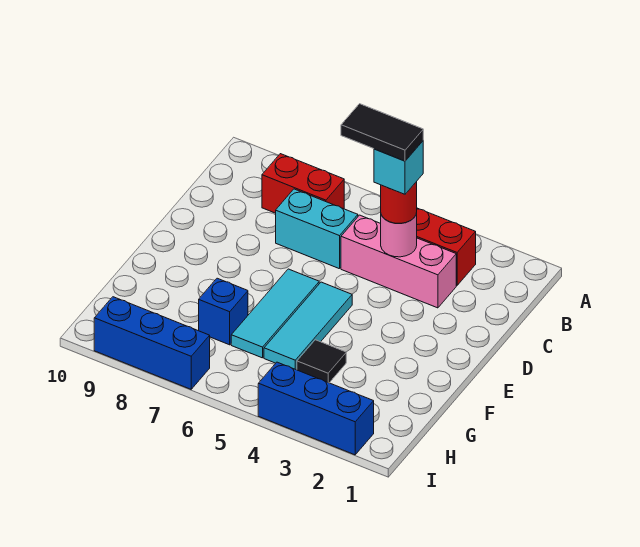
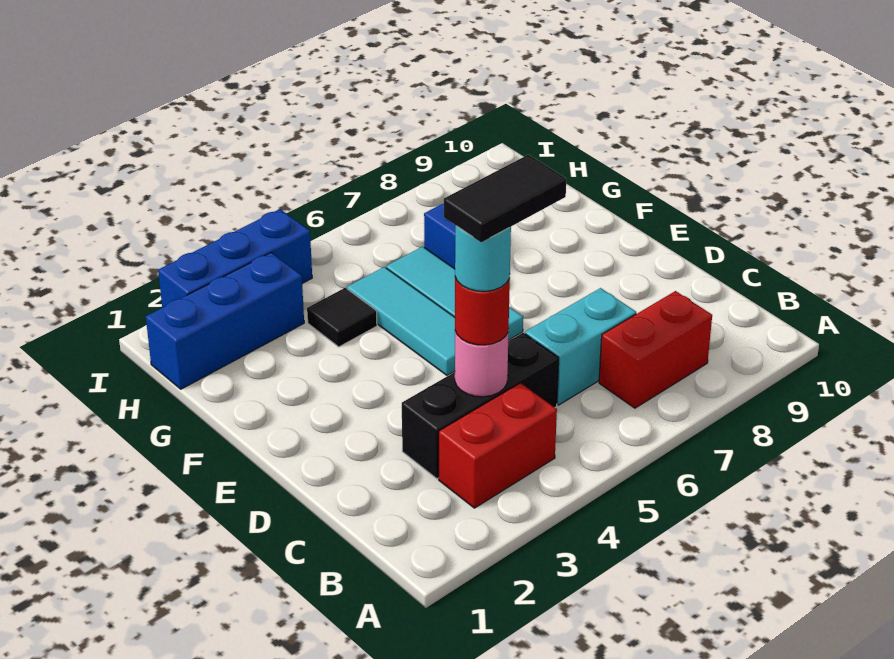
pink 1x3 brick [341,215,456,308] -> black 1x3 brick [402,333,559,479]
cyan 1x1 brick [374,141,423,194] -> cyan 1x1 round brick [455,225,511,291]
blue 1x3 brick [94,297,210,389] -> blue 1x3 brick moved to [146,253,304,389]

